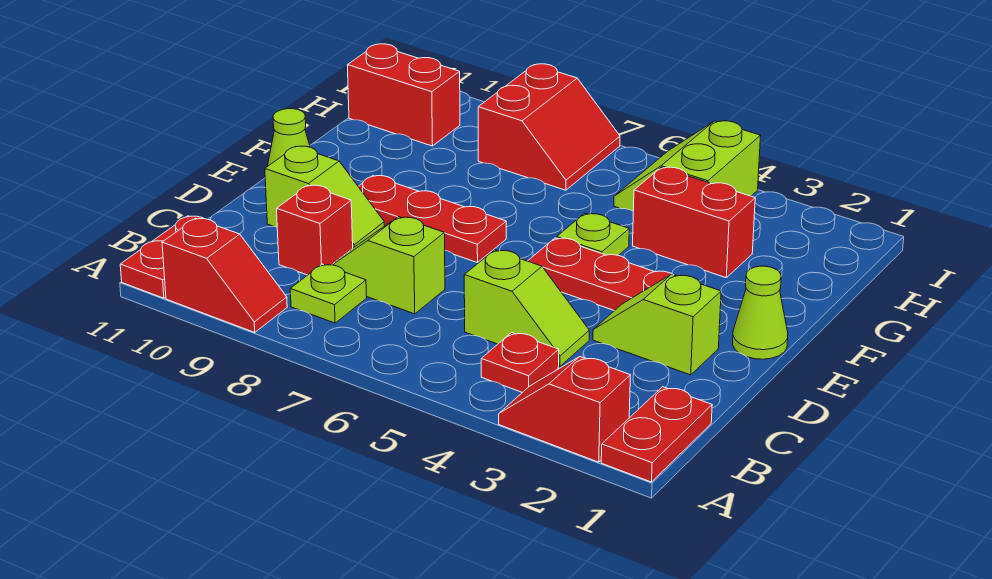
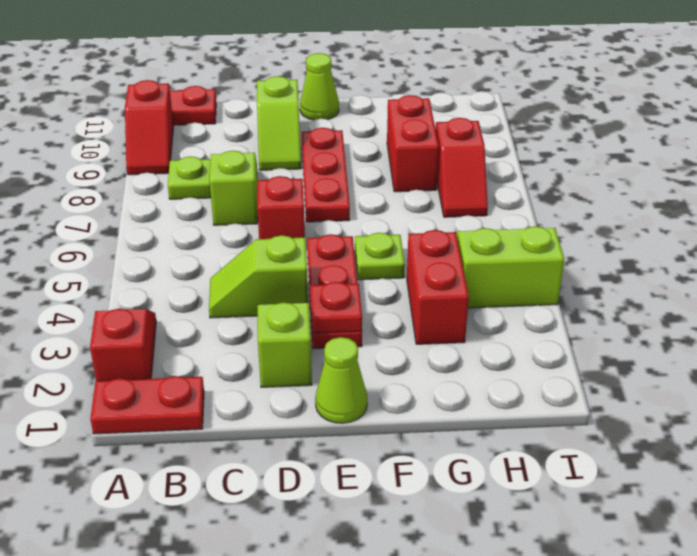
red 1x1 plate [481,332,559,393] -> red 1x1 plate moved to [310,282,362,333]
lime 1x2 slope [464,250,589,367] -> lime 1x2 slope turned to [209,235,308,318]
red 1x1 brick [277,185,353,275] -> red 1x1 brick moved to [257,176,305,239]
red 2x2 slope [478,64,620,190] -> red 1x2 slope [436,118,488,217]
red 1x2 brick [347,44,460,146] -> red 1x2 brick moved to [387,95,439,192]

